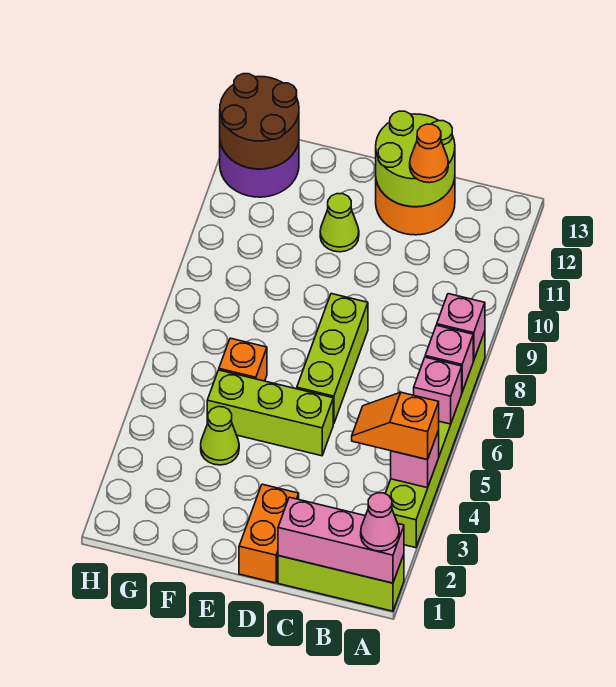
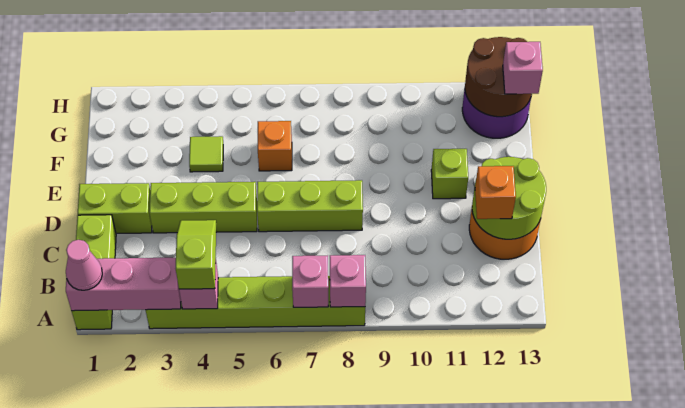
pink 1x3 brick [278,497,404,583] -> pink 1x3 brick turned to [66,258,181,311]
orange 1x2 slope [352,392,439,460] -> lime 1x2 slope [176,220,216,289]
pink 1x1 brick [414,357,462,424] -> pink 1x1 brick moved to [503,42,543,94]
orange 1x1 cone [410,124,448,183] -> orange 1x1 brick [475,166,516,219]
orange 1x2 brick [239,484,299,583] -> lime 1x2 brick [78,183,152,234]
lime 1x3 brick [207,370,333,456] -> lime 1x3 brick turned to [149,182,257,233]
lime 1x1 cone [320,194,359,252] -> lime 1x1 brick [431,149,468,199]
lime 1x1 cone [201,407,239,465] -> lime 1x1 tile [189,136,223,172]

